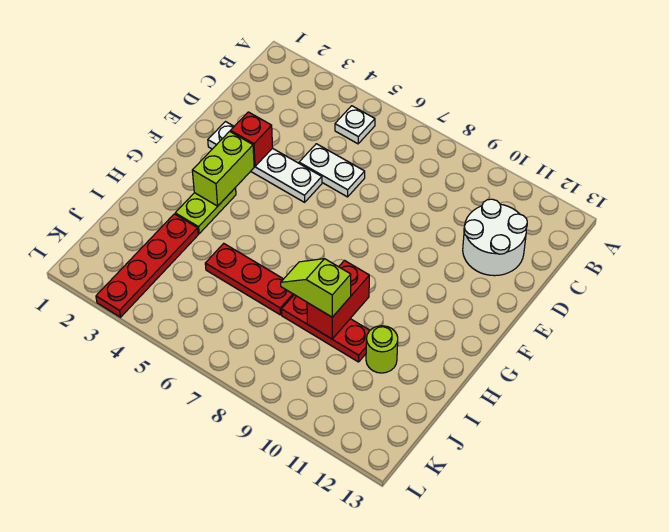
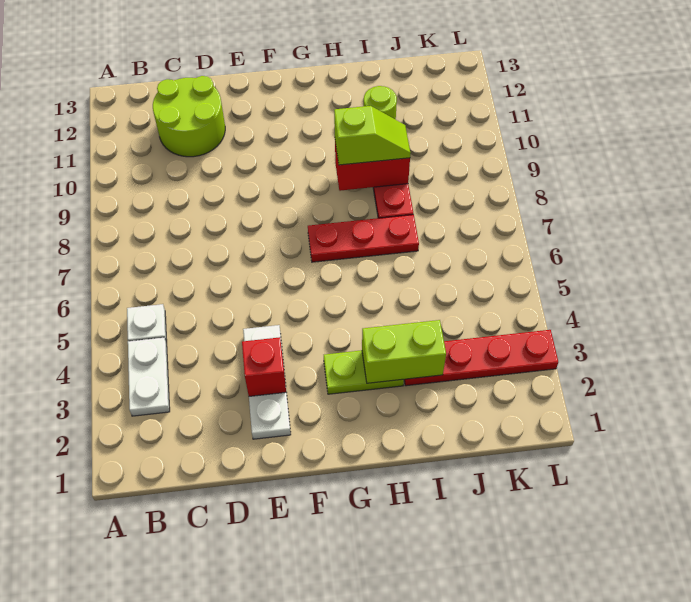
white 2x2 round brick [463,199,527,276] -> lime 2x2 round brick [153,76,225,157]
white 1x2 plate [299,144,365,197] -> white 1x2 plate moved to [128,338,170,416]
white 1x4 plate [208,122,322,202] -> white 1x3 plate [243,325,291,439]
lime 1x2 brick [192,131,254,206] -> lime 1x2 brick moved to [362,320,446,383]
red 1x3 plate [205,243,294,315] -> red 1x3 plate turned to [308,215,419,262]
lime 1x2 slope [281,259,351,317] -> lime 1x2 slope turned to [334,106,410,165]

